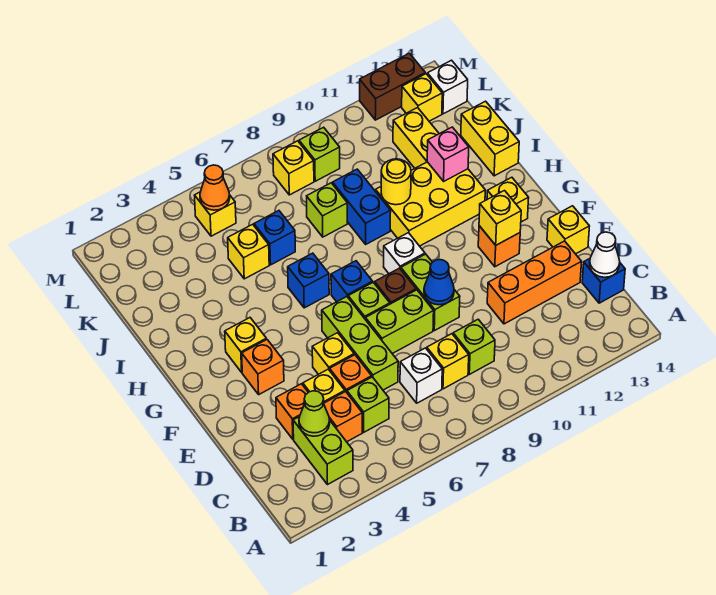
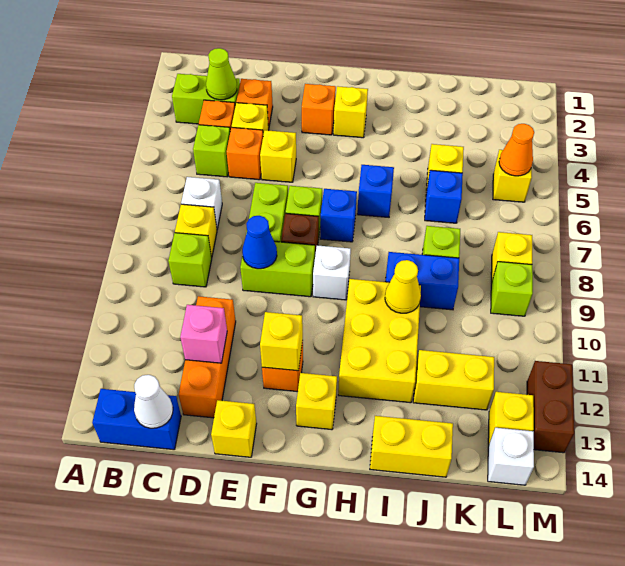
blue 1x1 brick [582,259,625,303] -> blue 1x2 brick [92,389,181,450]
lime 1x3 brick [322,297,398,390] -> none
yellow 1x1 round brick [381,159,411,205] -> yellow 1x1 cone [385,260,421,313]
pink 1x1 brick [427,127,469,181] -> pink 1x1 brick moved to [180,305,227,363]

